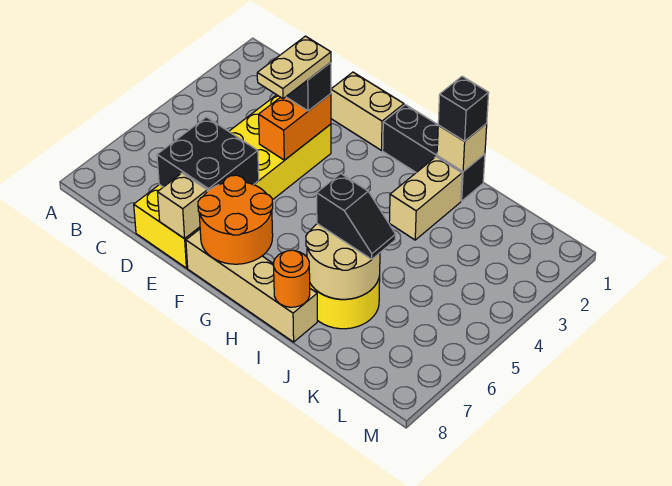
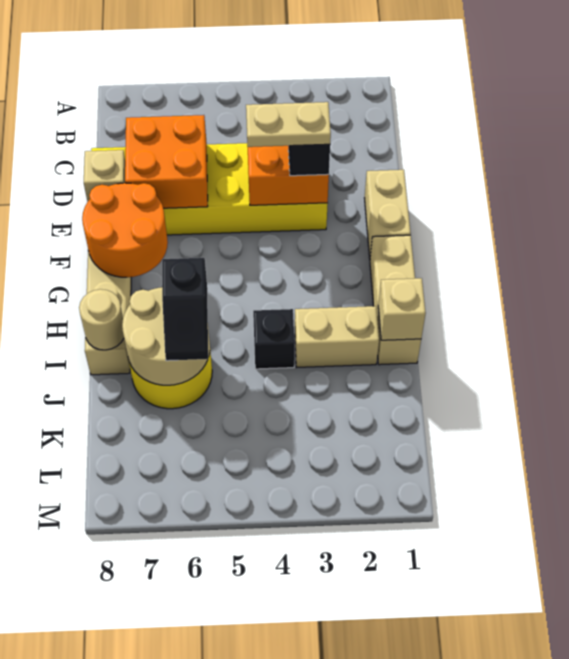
black 2x2 brick [157,117,259,192] -> orange 2x2 brick [125,115,208,208]
black 1x3 brick [383,105,485,201] -> tan 1x3 brick [370,235,421,365]
black 1x1 brick [438,76,489,141] -> black 1x1 brick moved to [253,309,295,369]
orange 1x1 round brick [274,250,310,307] -> tan 1x1 round brick [79,289,124,350]

